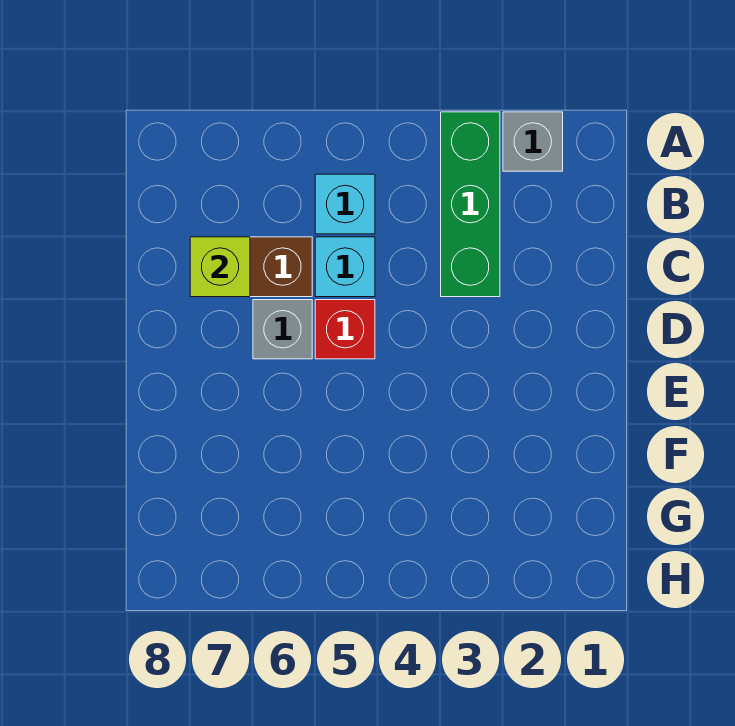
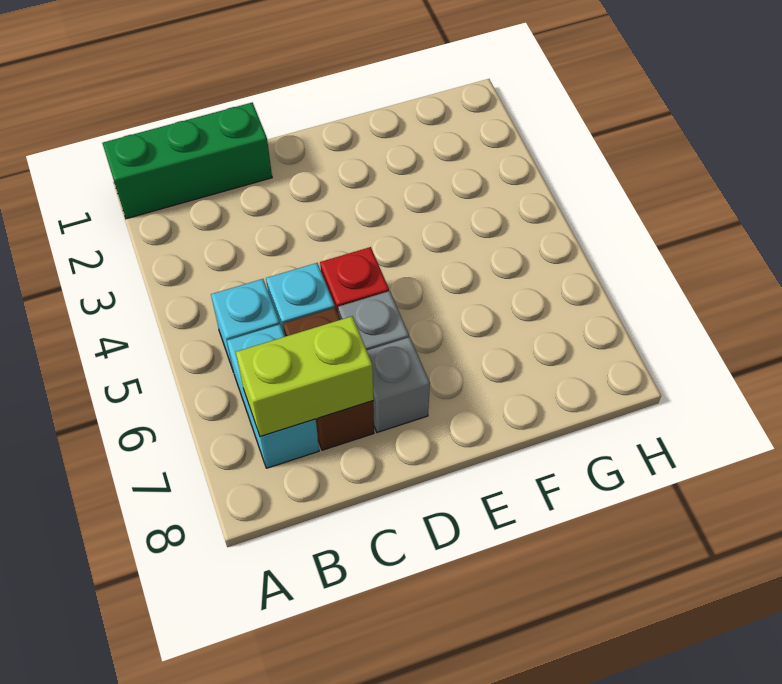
grey 1x1 brick [503,112,563,171] -> grey 1x1 brick moved to [367,337,430,432]
green 1x3 brick [441,112,500,297] -> green 1x3 brick moved to [102,103,272,219]
none -> cyan 1x2 brick [227,324,319,468]
lime 1x1 brick [190,237,250,297] -> lime 1x2 brick [236,316,373,436]

